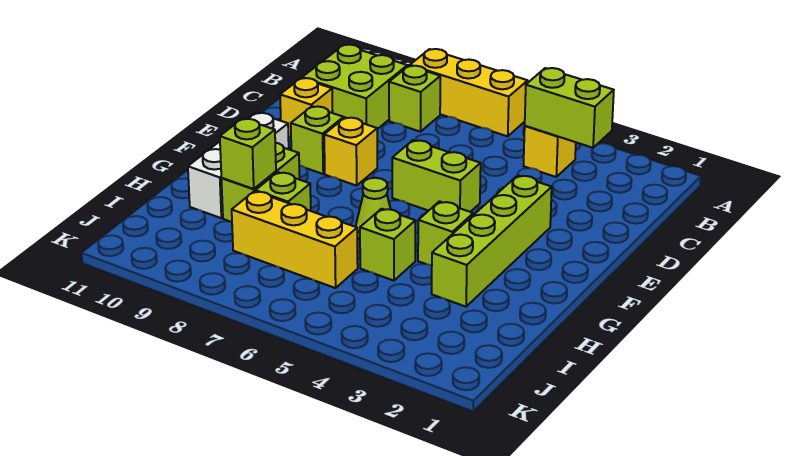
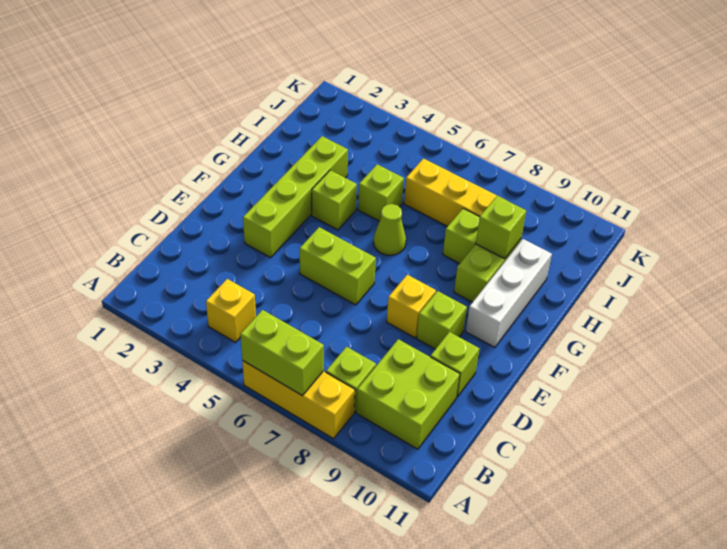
lime 1x2 brick [525,68,614,148] -> lime 1x2 brick moved to [240,310,324,396]
yellow 1x1 brick [280,78,333,137] -> lime 1x1 brick [430,332,479,397]

